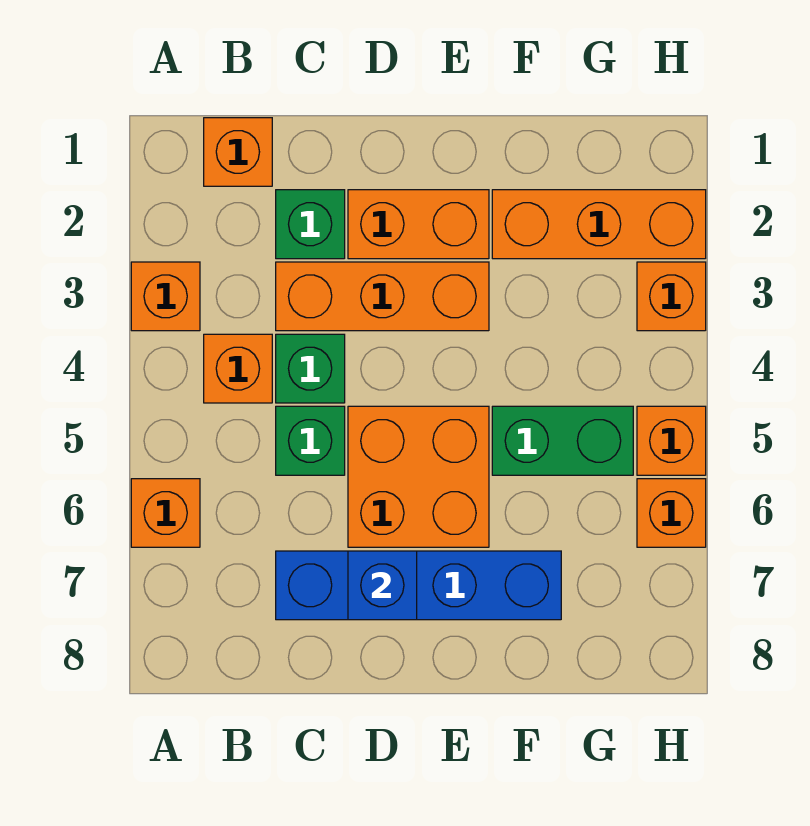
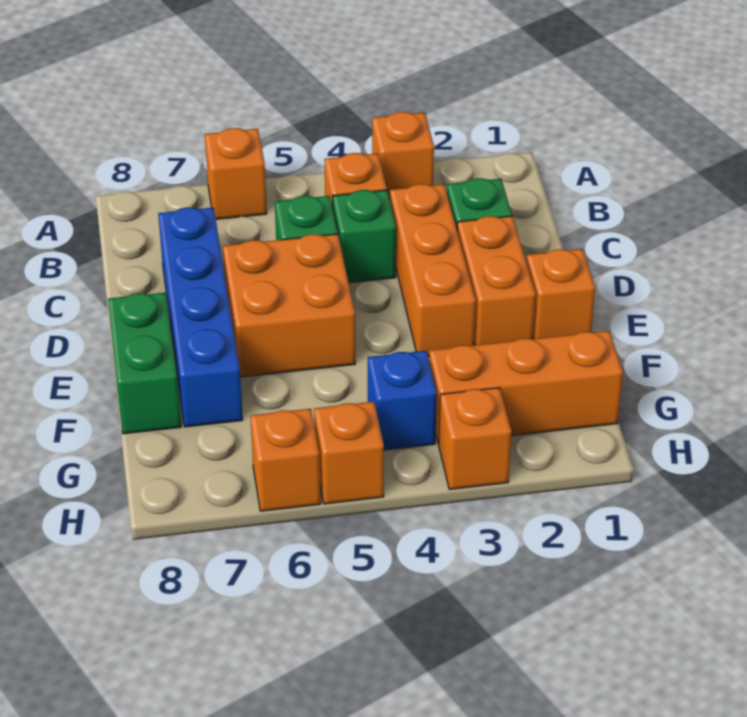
orange 1x1 brick [204,118,272,186] -> orange 1x1 brick moved to [527,249,595,339]
blue 1x1 brick [348,551,417,620] -> blue 1x1 brick moved to [368,351,437,450]
orange 1x3 brick [492,190,706,259] -> orange 1x3 brick turned to [429,331,623,444]
green 1x2 brick [492,406,633,475] -> green 1x2 brick moved to [108,292,181,434]

